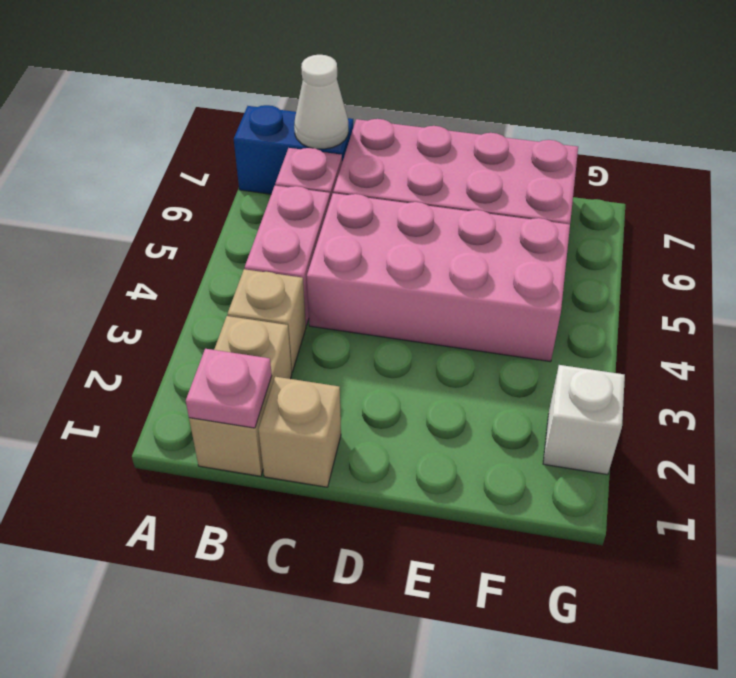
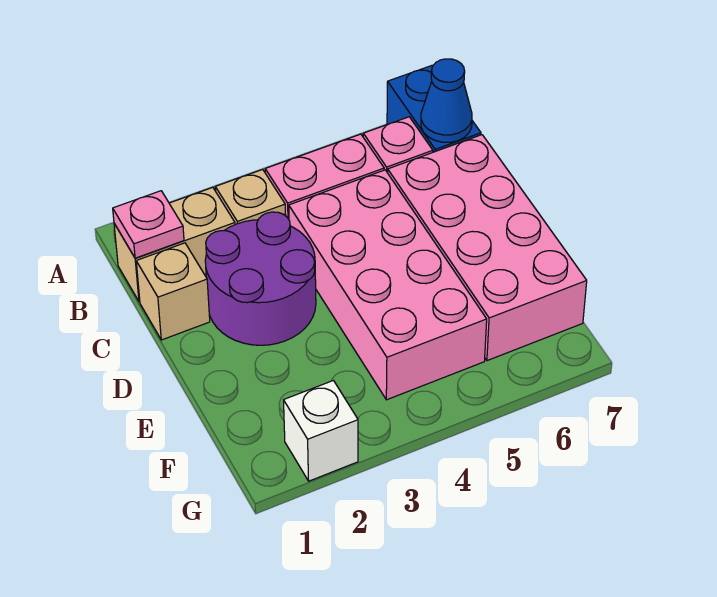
white 1x1 cone [294,55,348,149] -> blue 1x1 cone [421,59,472,142]
none -> purple 2x2 round brick [205,212,316,345]

